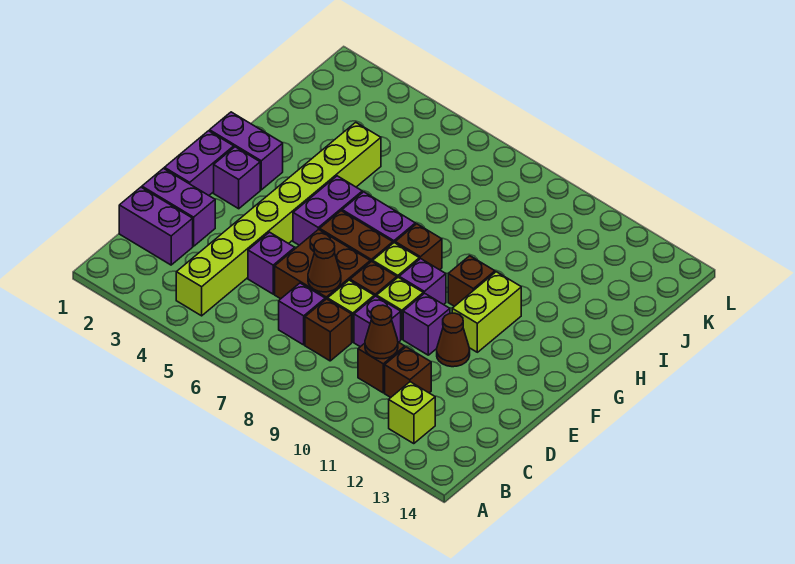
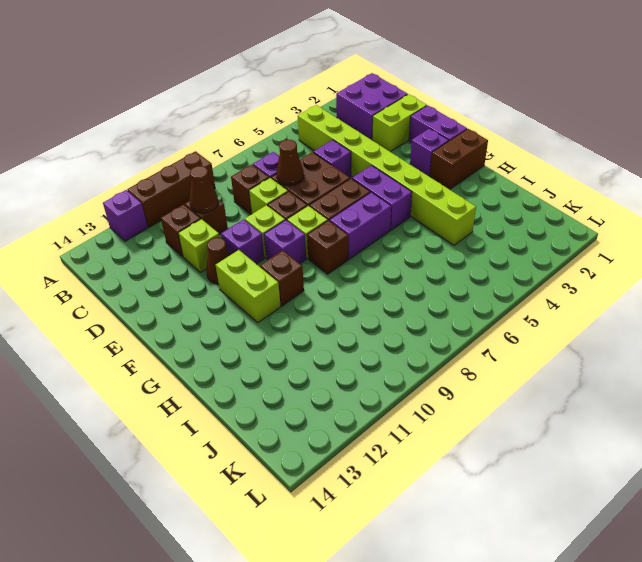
none -> brown 1x3 brick [127,151,215,227]
lime 1x1 brick [389,382,435,444] -> lime 1x1 brick moved to [178,219,220,272]
purple 1x2 brick [119,187,193,265] -> purple 2x2 brick [336,73,408,140]
purple 1x2 brick [142,168,215,246] -> lime 1x2 brick [372,94,427,152]
purple 1x1 brick [354,296,401,347] -> purple 1x1 brick moved to [103,190,148,241]
purple 1x2 brick [210,112,283,190] -> brown 1x2 brick [430,129,488,190]

